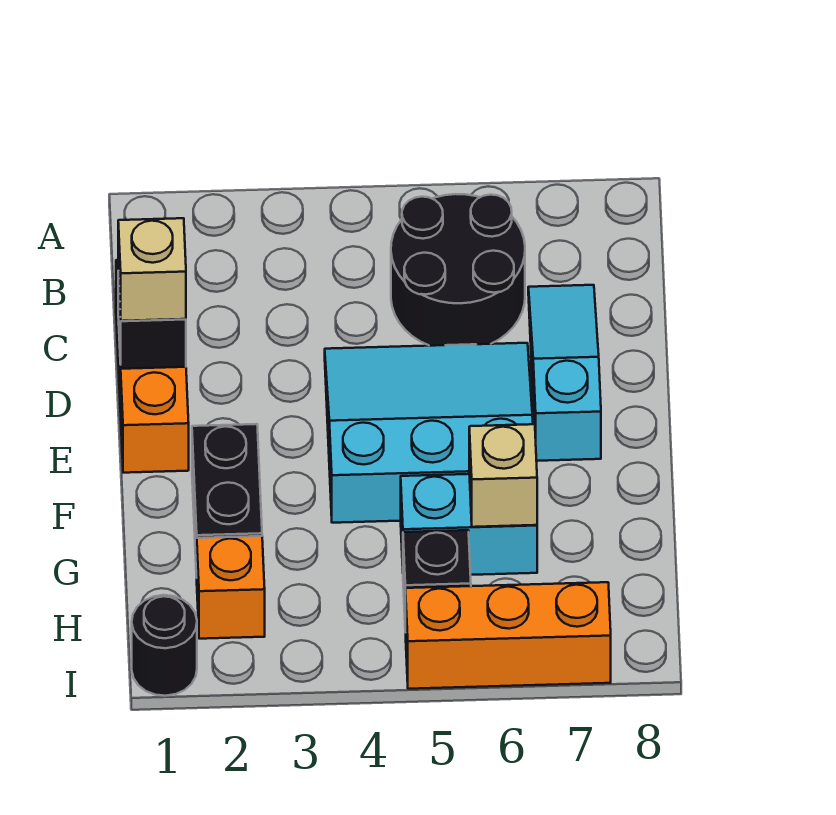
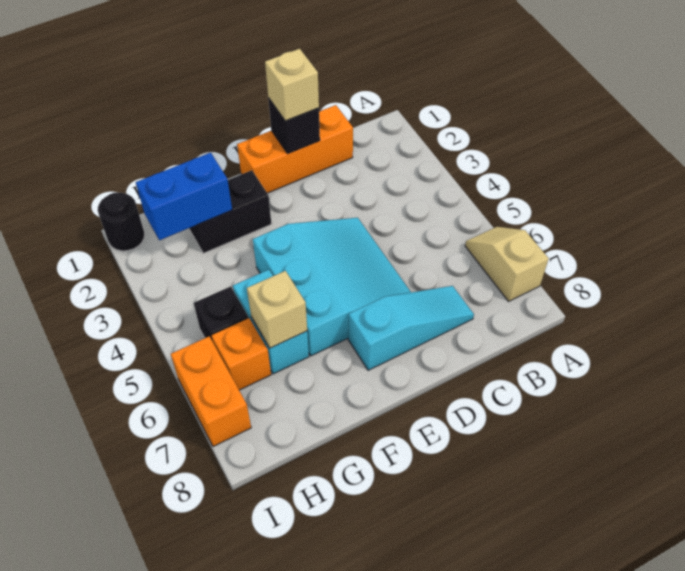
none -> tan 1x2 slope [465,227,549,301]
black 2x2 round brick [391,194,525,346] -> none
none -> blue 1x2 brick [136,153,232,240]
orange 1x1 brick [197,536,265,639] -> orange 1x1 brick moved to [212,318,271,390]
orange 1x3 brick [406,582,611,689] -> orange 1x2 brick [171,337,251,447]

